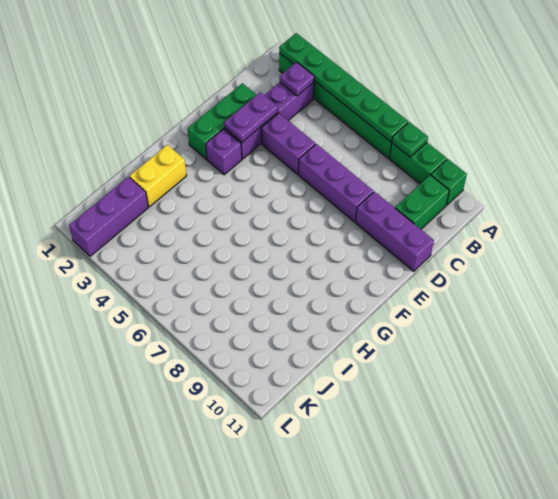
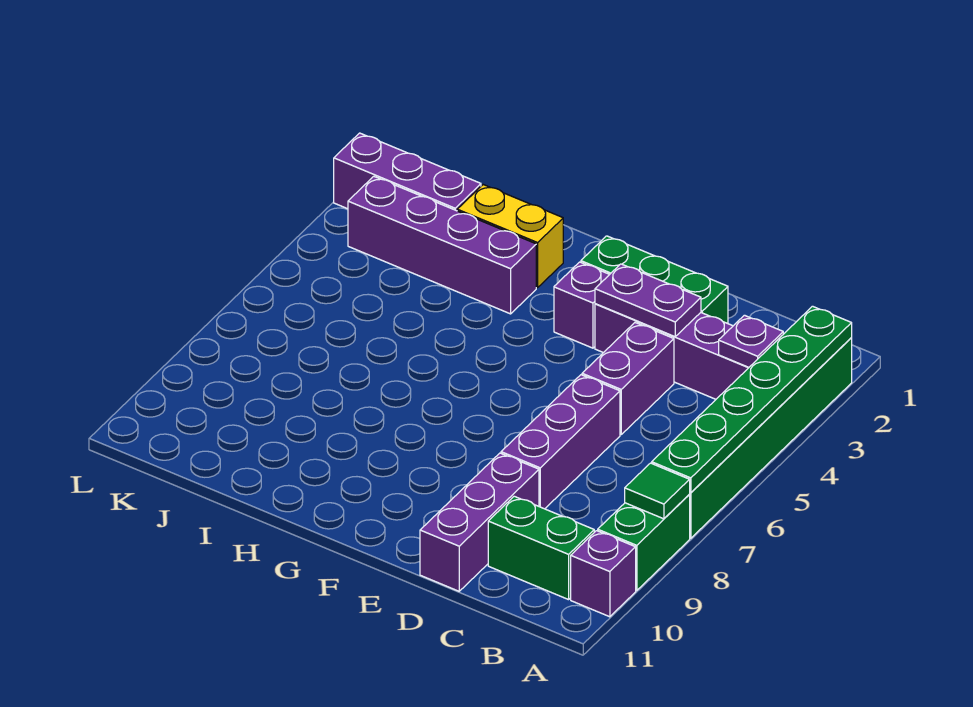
green 1x1 plate [392,122,428,157] -> green 1x1 tile [625,463,690,519]
green 1x1 brick [431,159,467,205] -> purple 1x1 brick [571,531,636,617]
none -> purple 1x4 brick [348,176,536,314]

